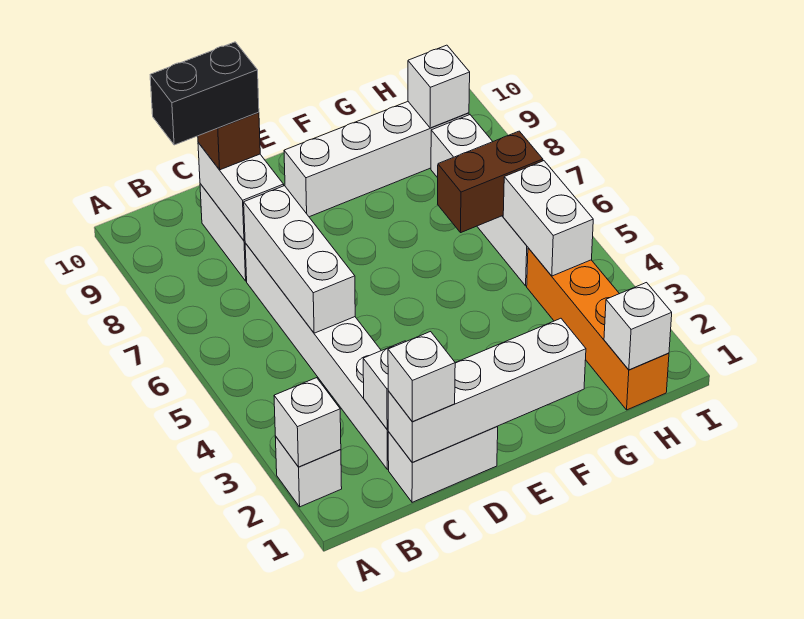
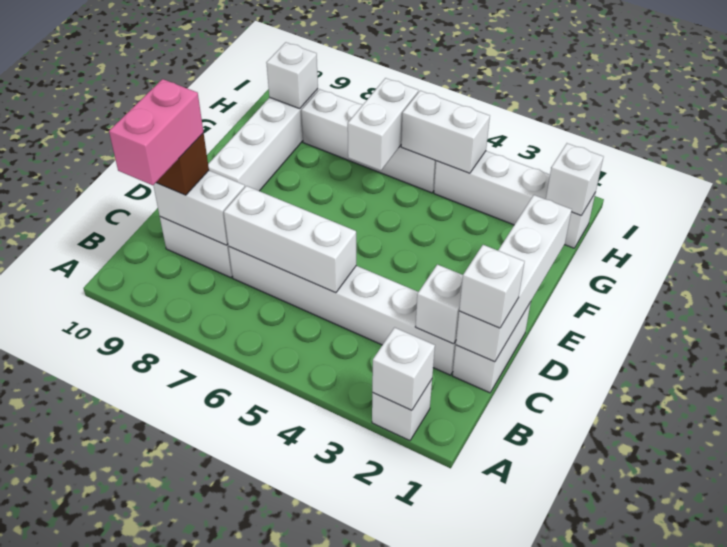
black 1x2 brick [150,42,259,145] -> pink 1x2 brick [109,79,203,185]
brown 1x2 brick [438,131,543,233] -> white 1x2 brick [348,78,418,170]
orange 1x4 brick [527,248,669,410] -> white 1x4 brick [434,151,596,248]

